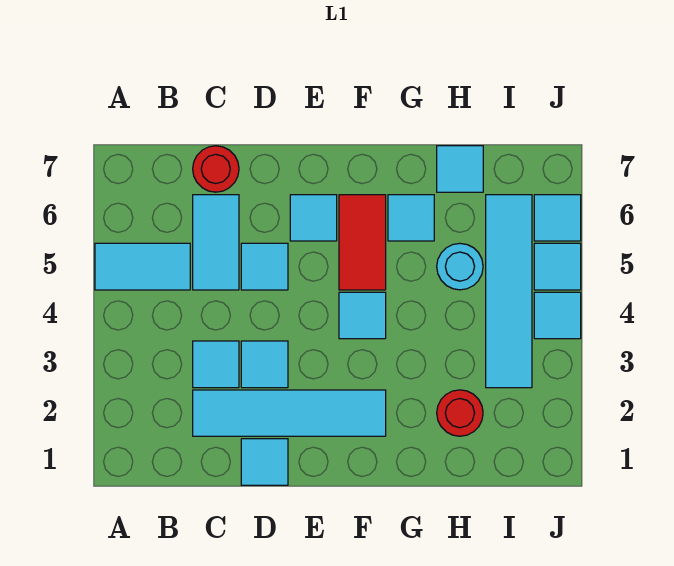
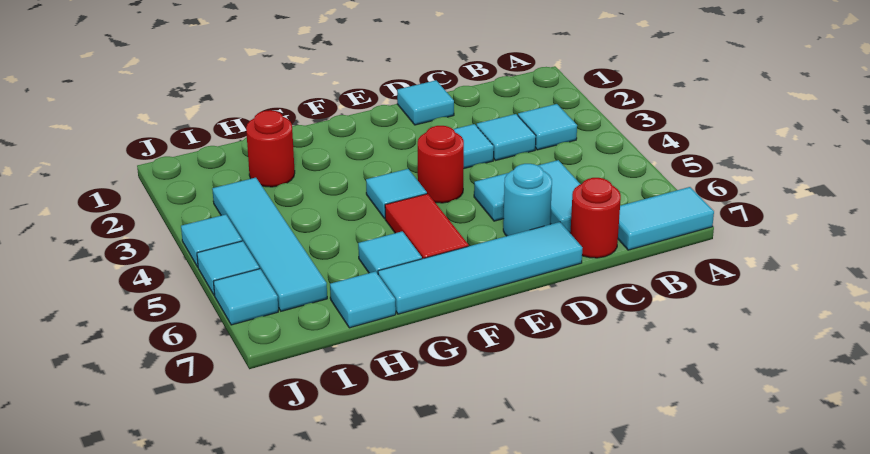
cyan 1x2 tile [95,243,190,290] -> cyan 1x2 tile moved to [618,187,714,250]
cyan 1x4 tile [193,390,386,436] -> cyan 1x4 tile moved to [378,222,583,314]
none -> red 1x1 round brick [418,126,464,203]
cyan 1x1 tile [290,195,337,241] -> cyan 1x1 tile moved to [518,104,577,150]
cyan 1x1 round brick [437,243,483,290] -> cyan 1x1 round brick moved to [503,164,552,236]

